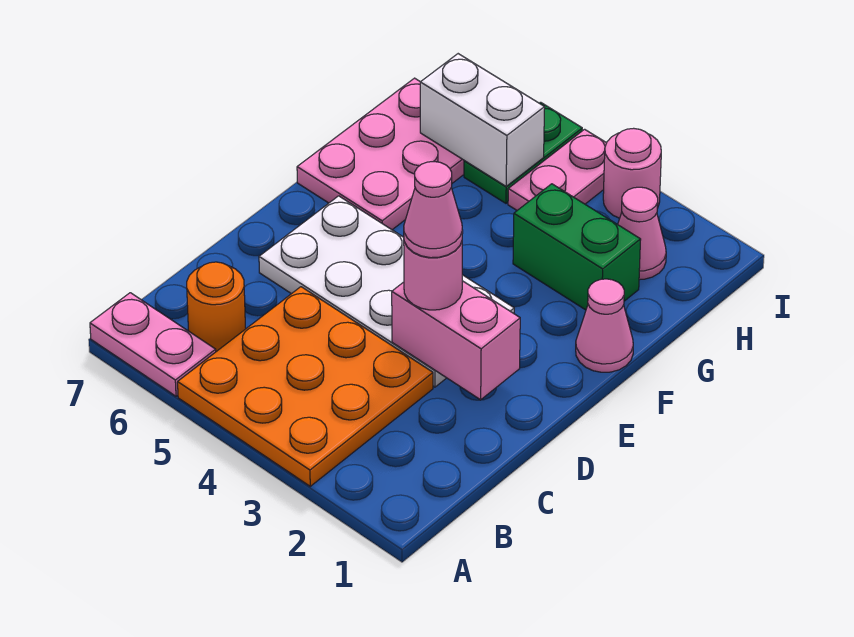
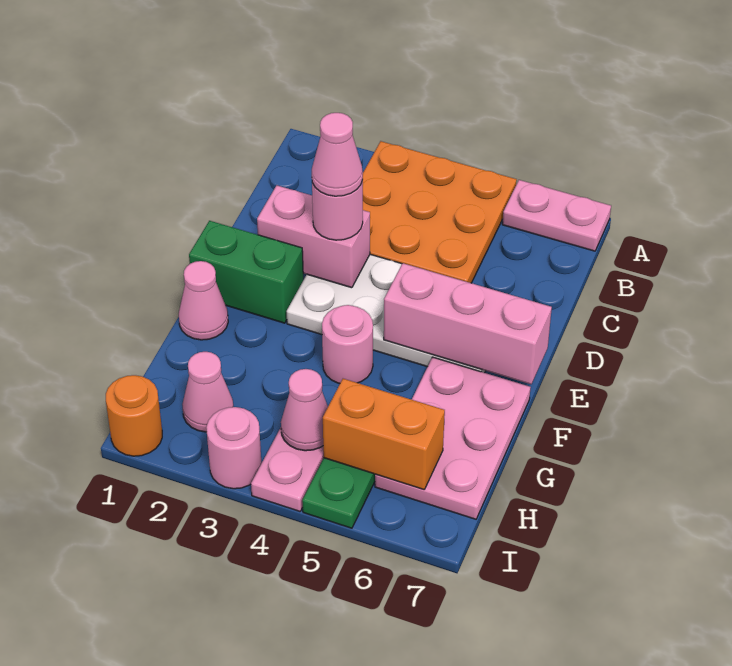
orange 1x1 round brick [187,262,246,352] -> orange 1x1 round brick moved to [106,375,162,456]
none -> pink 1x3 brick [384,263,552,384]
none -> pink 1x1 round brick [322,305,373,384]
green 1x2 brick [513,184,641,310] -> green 1x2 brick moved to [189,221,303,323]
none -> pink 1x1 cone [281,369,328,451]
white 1x2 brick [420,54,545,186] -> orange 1x2 brick [323,379,445,489]

